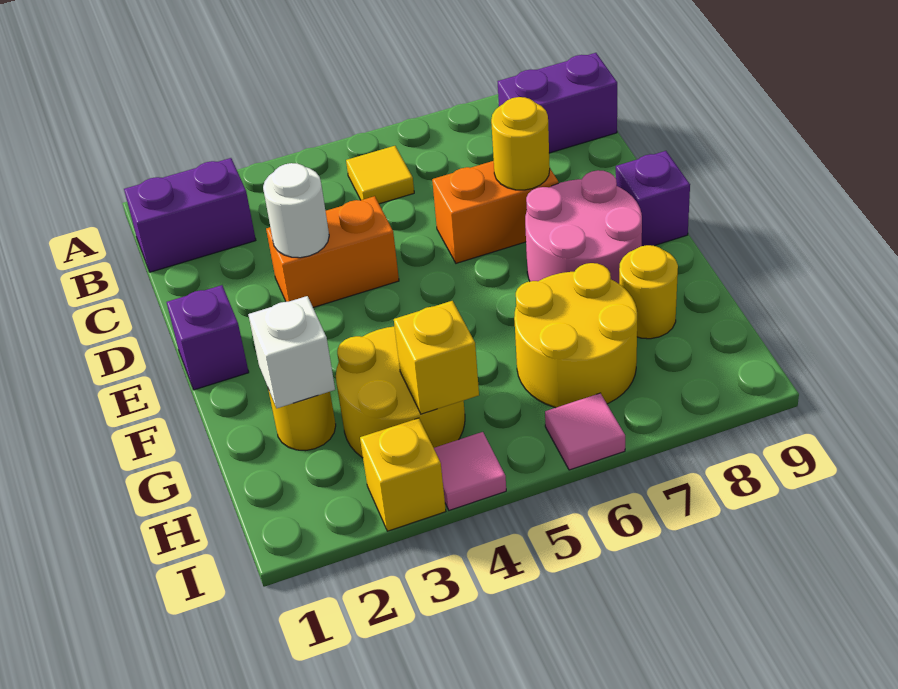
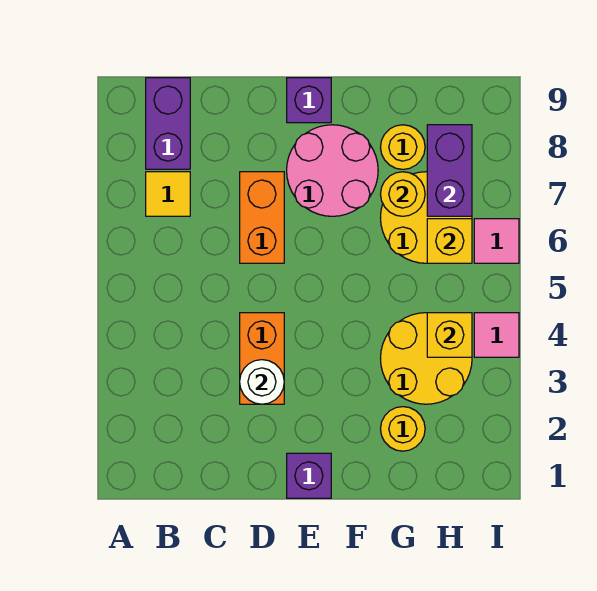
purple 1x2 brick [124,158,256,272] -> purple 1x2 brick moved to [427,125,472,216]
yellow 1x1 tile [346,146,414,204] -> yellow 1x1 tile moved to [146,172,190,216]
yellow 1x1 round brick [491,97,550,190] -> yellow 1x1 round brick moved to [381,172,425,216]
white 1x1 brick [248,296,335,408] -> none
yellow 1x1 brick [360,418,446,531] -> yellow 1x1 brick moved to [427,219,472,263]

